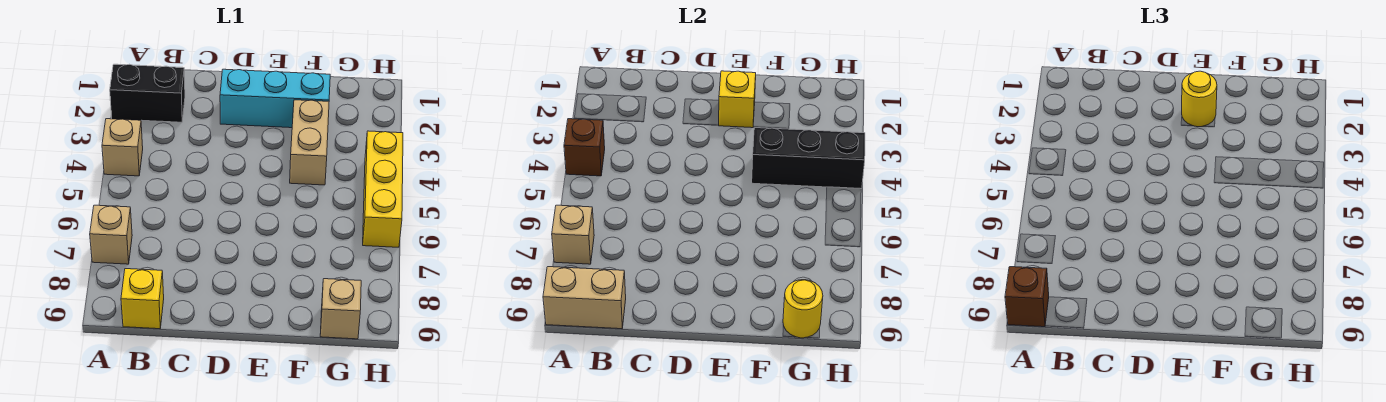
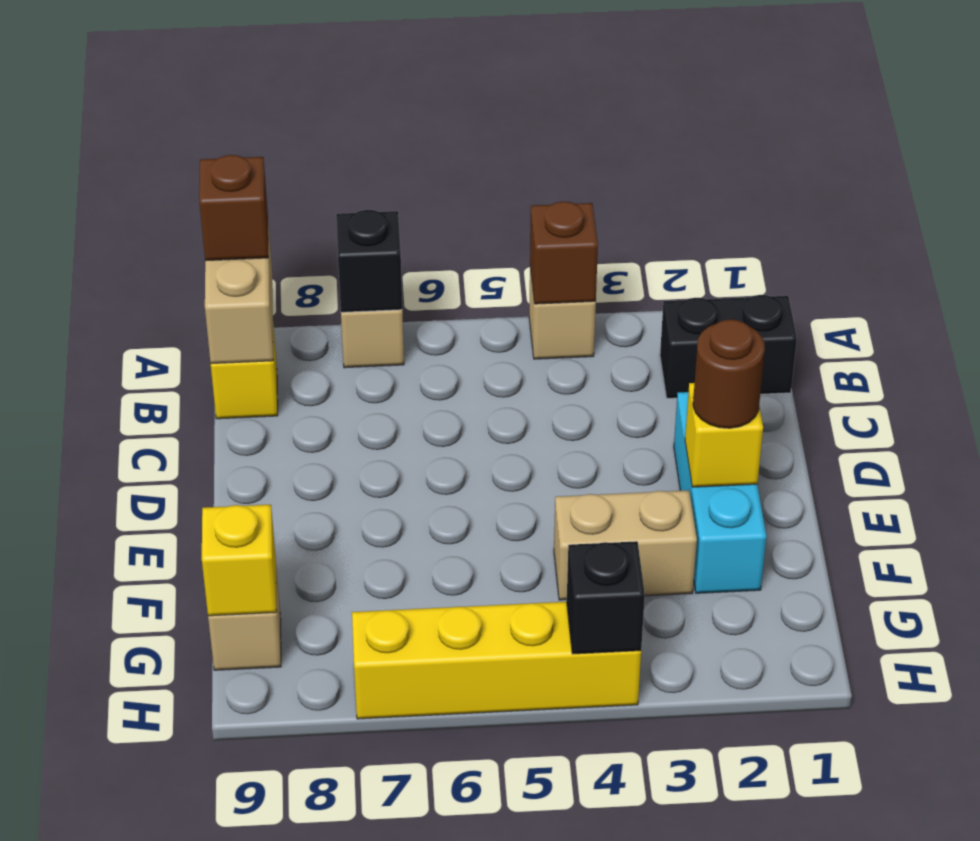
black 1x2 brick [110,64,185,122] -> black 1x2 brick turned to [660,295,797,398]
tan 1x1 brick [552,205,594,264] -> black 1x1 brick [336,210,402,312]
yellow 1x1 round brick [1182,71,1217,127] -> brown 1x1 round brick [693,319,765,428]
black 1x3 brick [752,128,865,189] -> black 1x1 brick [567,541,645,654]
yellow 1x1 round brick [783,280,823,338] -> yellow 1x1 brick [202,505,277,616]
yellow 1x3 brick [363,131,403,247] -> yellow 1x4 brick [352,602,641,719]

